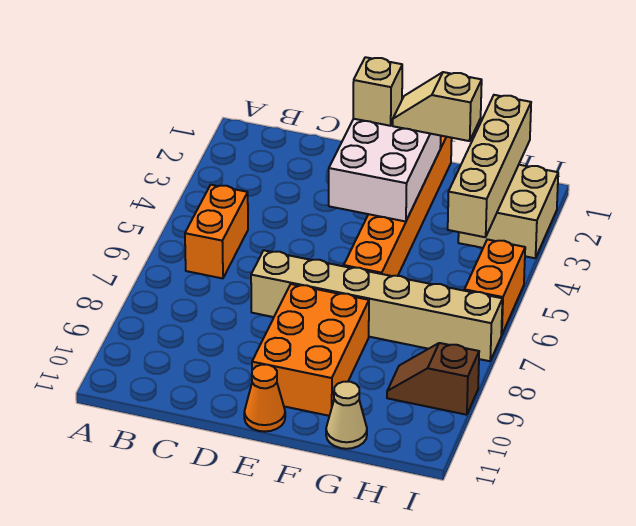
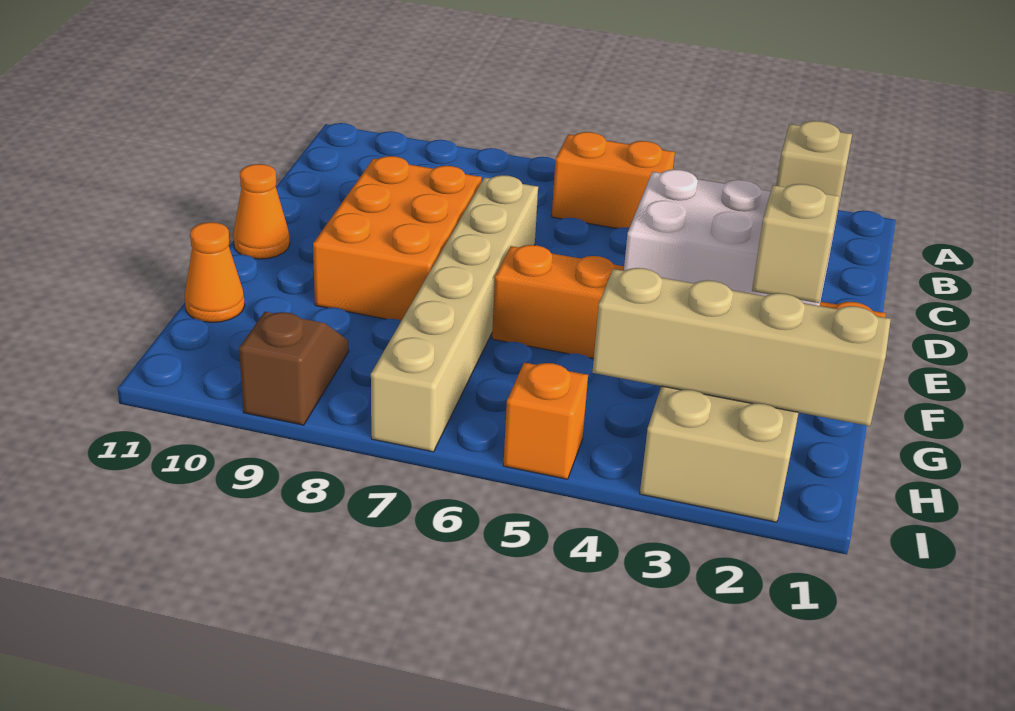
orange 2x3 brick [252,284,369,416] -> orange 2x3 brick turned to [313,156,482,321]
tan 1x1 cone [326,382,367,449] -> orange 1x1 cone [185,222,245,323]
orange 1x2 brick [464,239,525,335] -> orange 1x1 brick [503,363,588,479]

